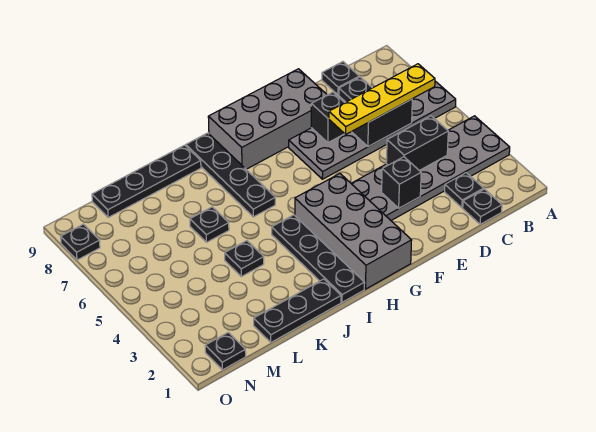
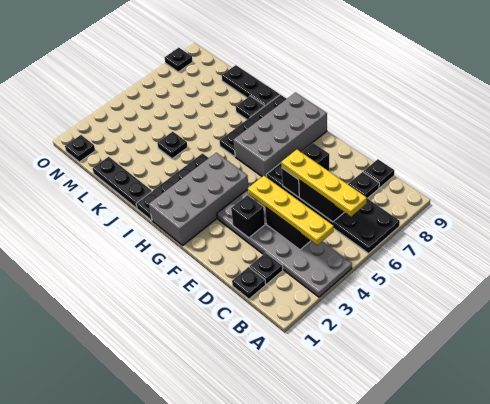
grey 2x6 plate [289,81,456,179] -> black 2x6 plate [266,163,400,253]
none -> yellow 1x4 plate [248,176,334,245]
black 1x1 brick [311,92,345,143] -> black 1x2 brick [282,143,329,197]
grey 2x4 brick [208,69,327,169] -> grey 2x4 brick turned to [234,93,327,177]
black 1x4 plate [92,145,201,217] -> black 1x3 plate [222,65,280,106]
black 1x1 plate [190,207,229,242] -> black 1x1 plate moved to [236,96,264,119]

